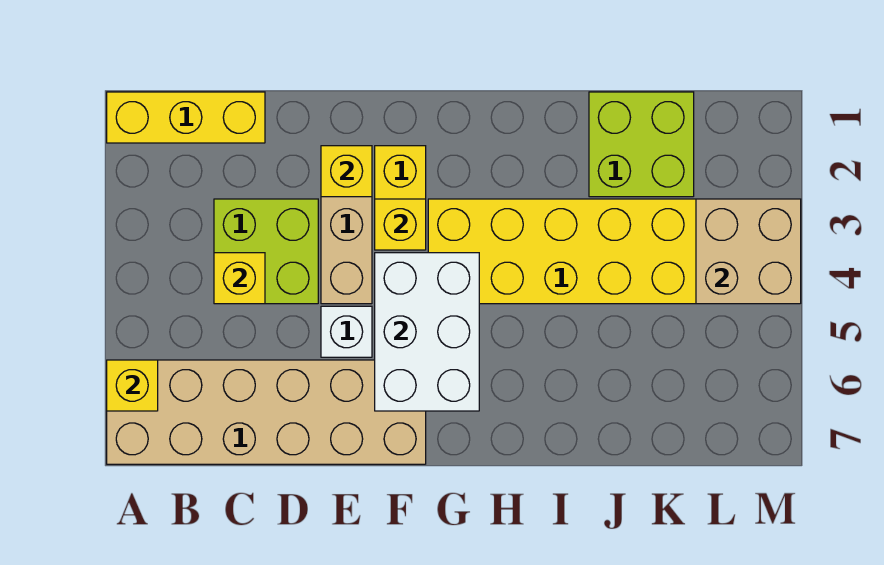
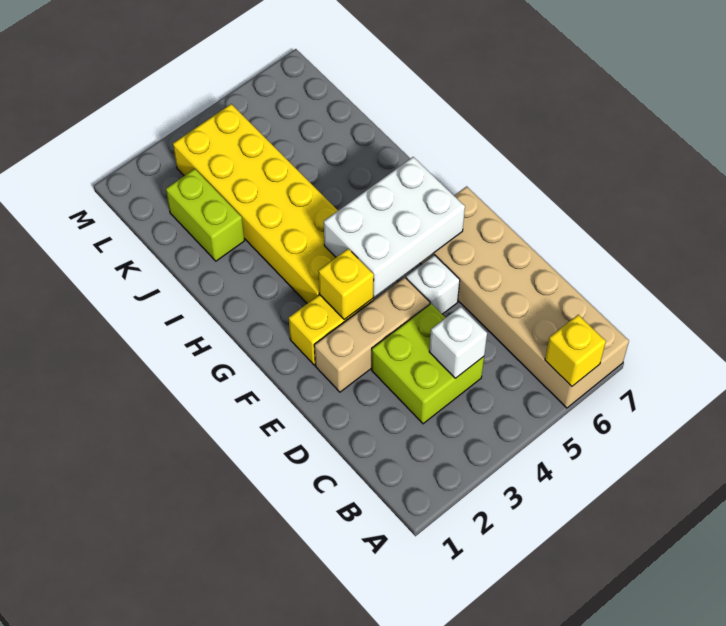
yellow 1x3 brick [107,92,265,143] -> none
yellow 1x1 brick [214,253,265,304] -> white 1x1 brick [429,307,487,378]
yellow 1x1 brick [321,146,372,197] -> none
lime 2x2 brick [589,92,694,197] -> lime 1x2 brick [166,169,244,261]
tan 2x2 brick [696,199,801,304] -> none

